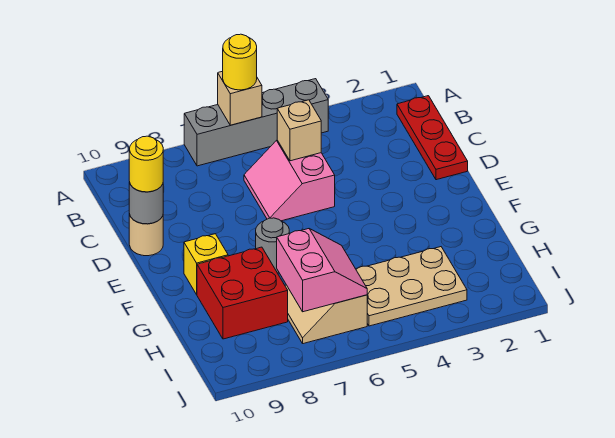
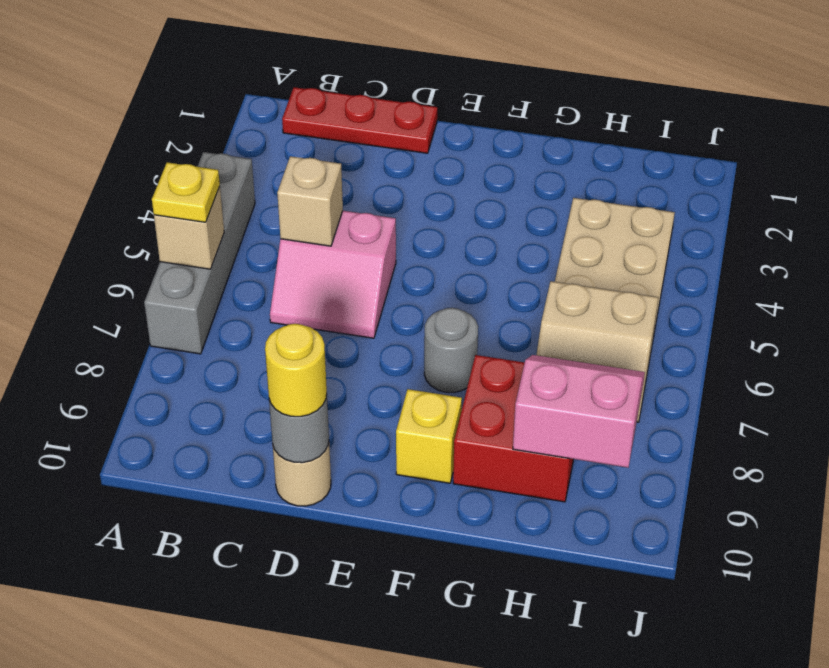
yellow 1x1 round brick [223,34,257,90] -> yellow 1x1 plate [152,162,220,222]
pink 2x2 slope [277,229,367,312] -> pink 2x2 slope moved to [513,355,645,468]

